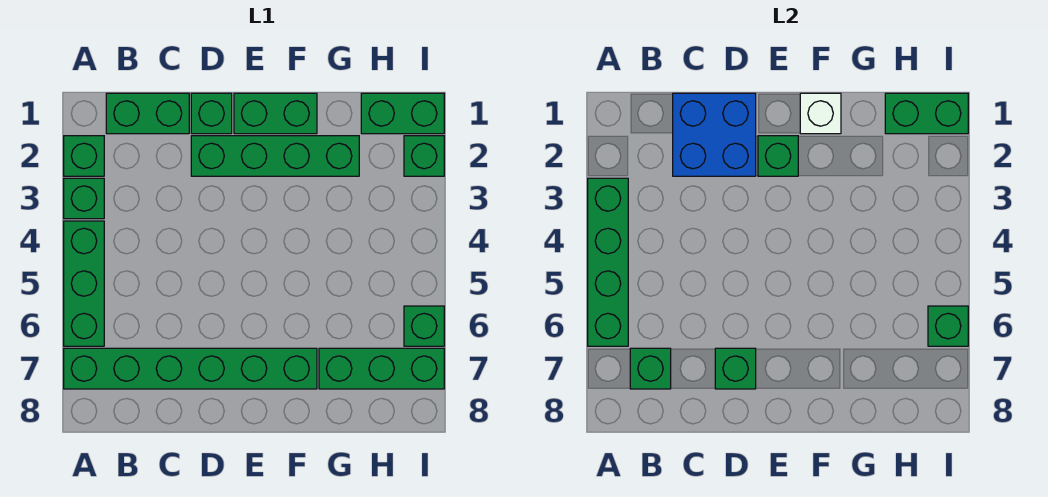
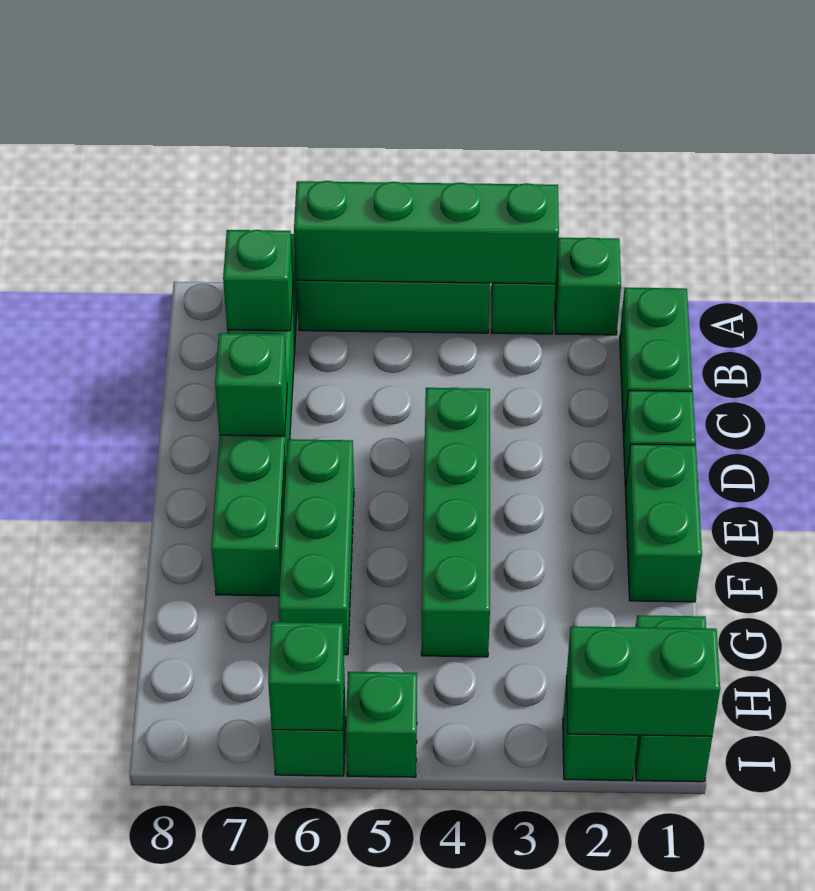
blue 2x2 brick [673,93,756,176] -> none
green 1x4 brick [191,136,359,176] -> green 1x4 brick moved to [421,388,490,657]
green 1x1 brick [758,136,798,176] -> green 1x1 brick moved to [346,672,417,777]
white 1x1 brick [800,93,841,134] -> none
green 1x3 brick [319,348,444,389] -> green 1x3 brick moved to [279,439,354,655]
green 1x2 brick [885,93,968,134] -> green 1x2 brick turned to [567,626,720,736]

